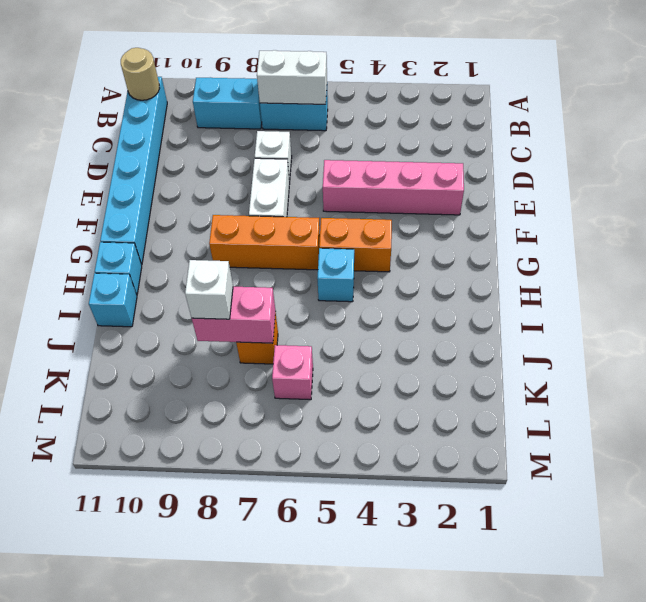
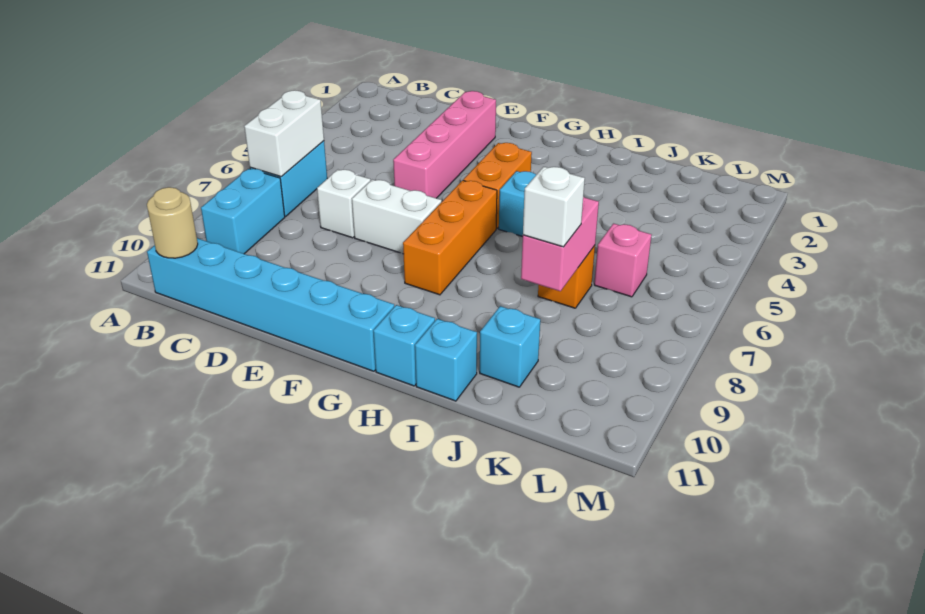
none -> cyan 1x1 brick [480,306,540,387]

